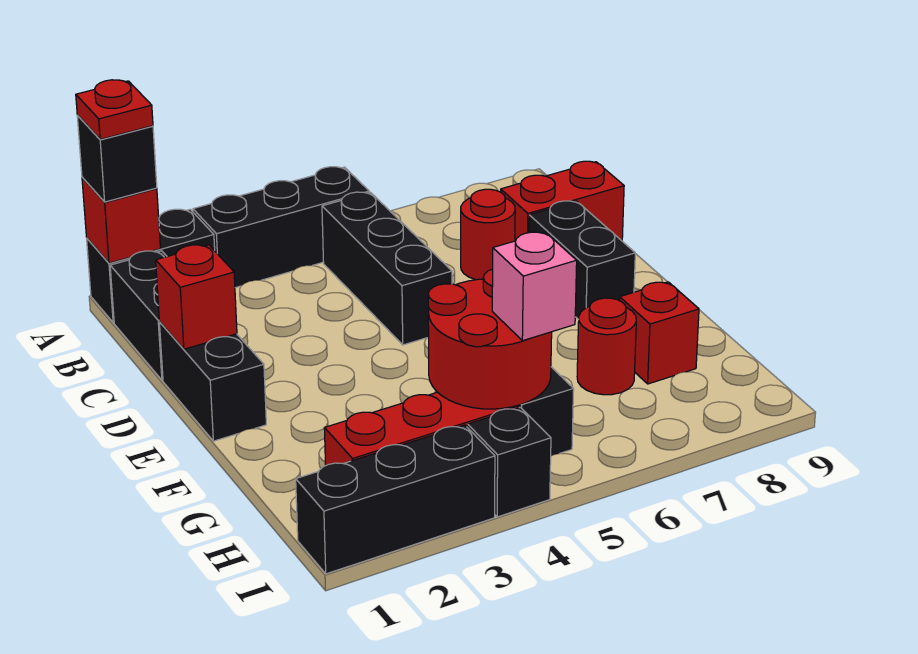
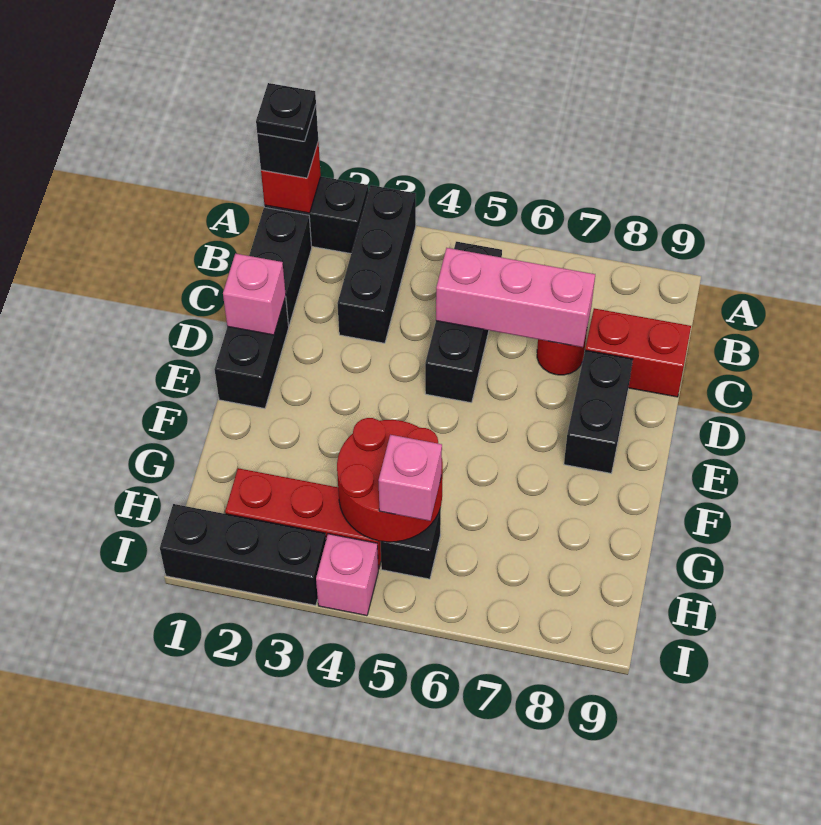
red 1x1 plate [76,80,153,139] -> black 1x1 plate [256,83,316,141]
black 1x3 brick [193,167,369,288] -> black 1x3 brick turned to [338,185,416,343]
none -> pink 1x3 brick [436,248,595,347]
red 1x1 brick [156,245,237,349] -> pink 1x1 brick [223,254,286,335]
red 1x1 round brick [577,298,636,395] -> none
red 1x1 brick [620,282,699,384] -> none
black 1x1 brick [468,407,551,517] -> pink 1x1 brick [316,534,378,616]

